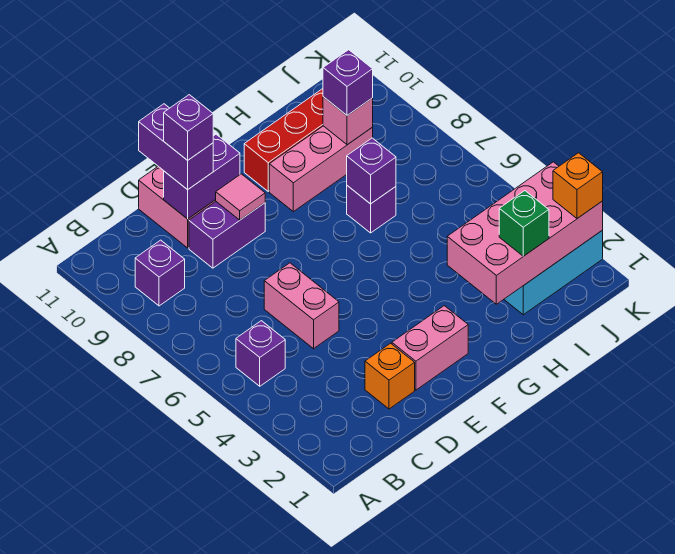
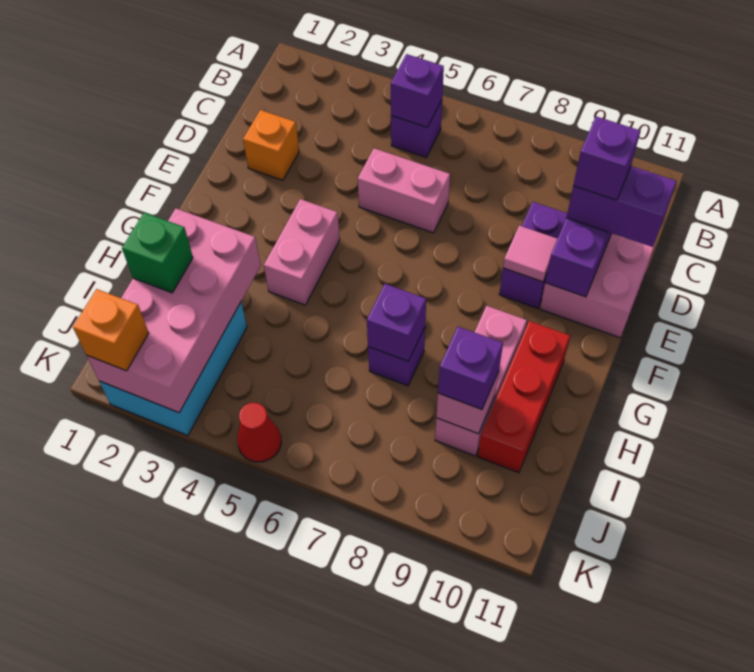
purple 1x1 brick [135,240,185,306] -> purple 1x1 brick moved to [391,54,444,127]
pink 1x2 brick [392,306,468,390] -> pink 1x2 brick moved to [264,199,340,305]
none -> red 1x1 cone [237,403,281,462]

